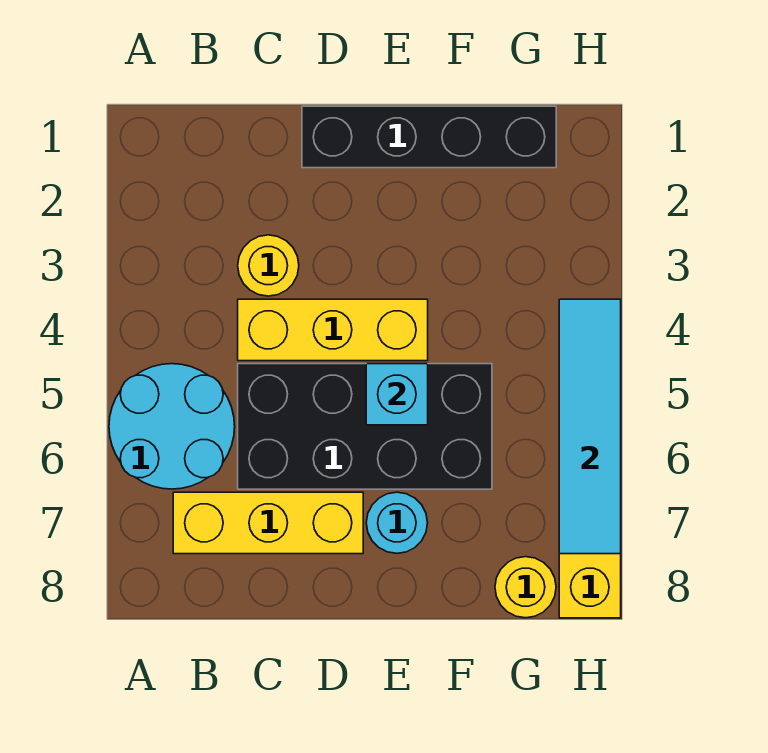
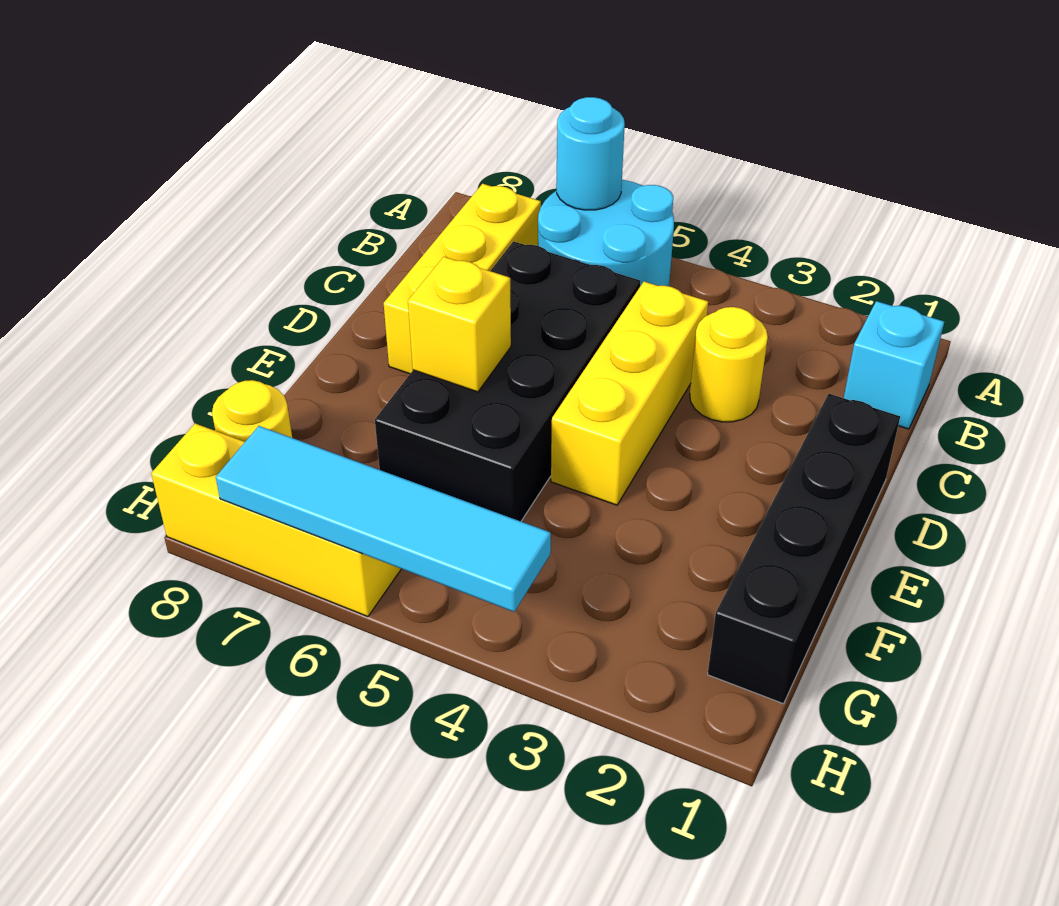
cyan 1x1 brick [366,364,428,425] -> cyan 1x1 brick moved to [844,301,944,429]
none -> yellow 1x1 brick [408,257,511,392]
cyan 1x1 round brick [366,492,428,553] -> cyan 1x1 round brick moved to [556,97,625,210]

